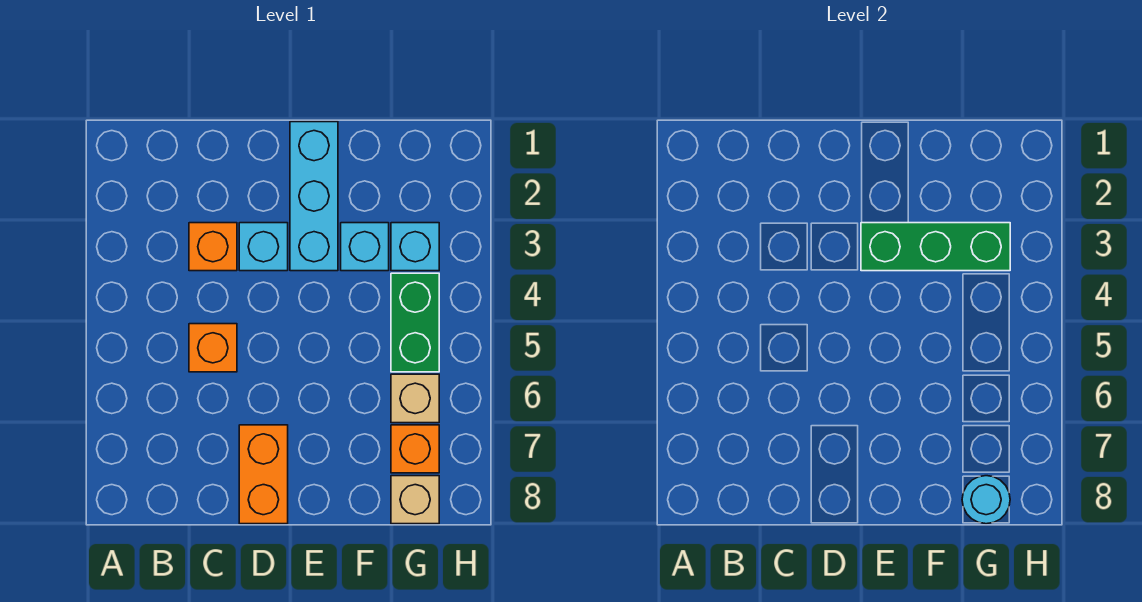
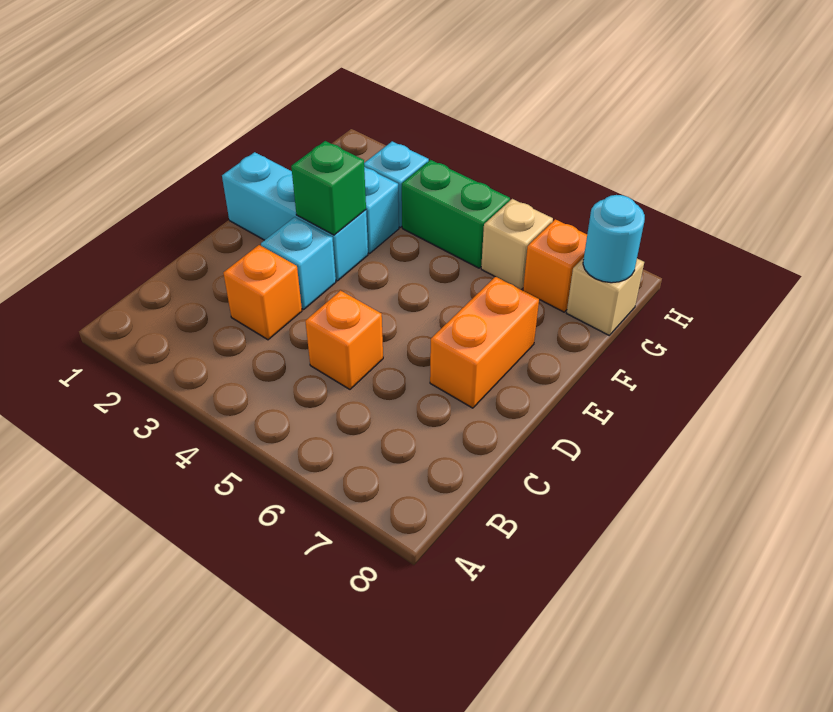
orange 1x2 brick [239,425,288,524] -> orange 1x2 brick turned to [430,277,539,408]
green 1x3 brick [861,223,1010,271] -> green 1x1 brick [291,141,366,235]

